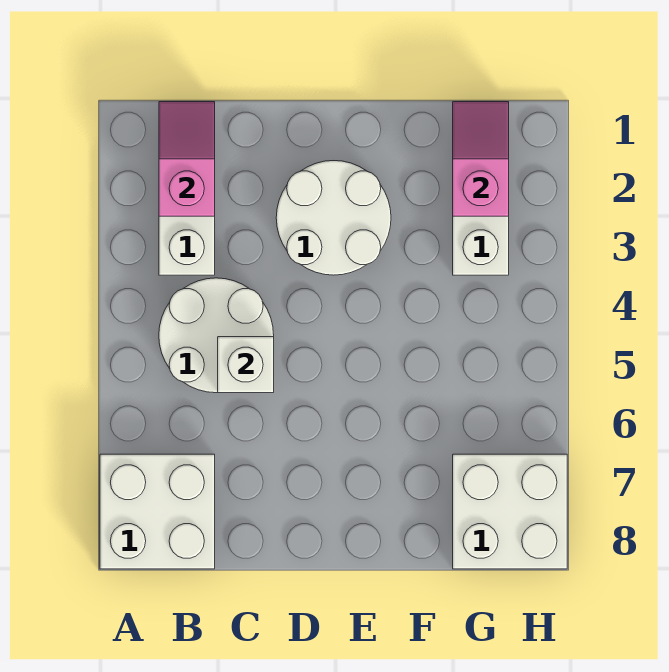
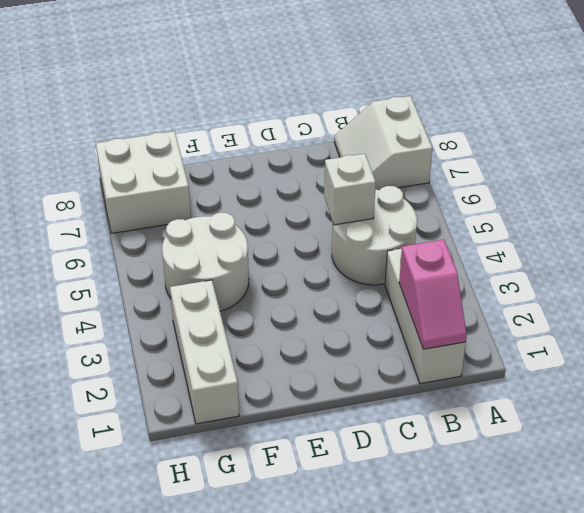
white 2x2 brick [100,454,215,569] -> white 2x2 slope [334,96,432,190]
white 2x2 round brick [276,161,391,275] -> white 2x2 round brick moved to [162,212,249,311]
pink 1x2 slope [453,102,509,216] -> none

